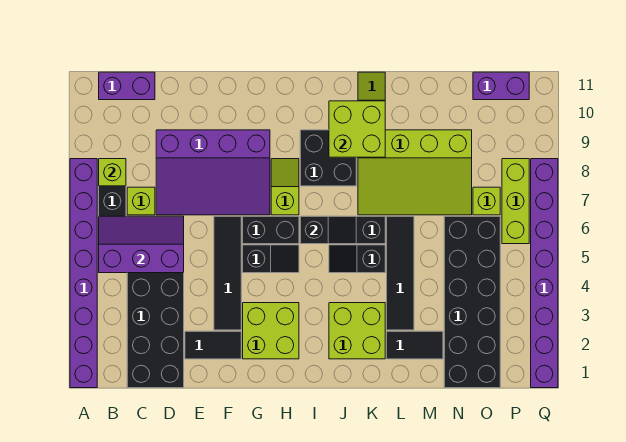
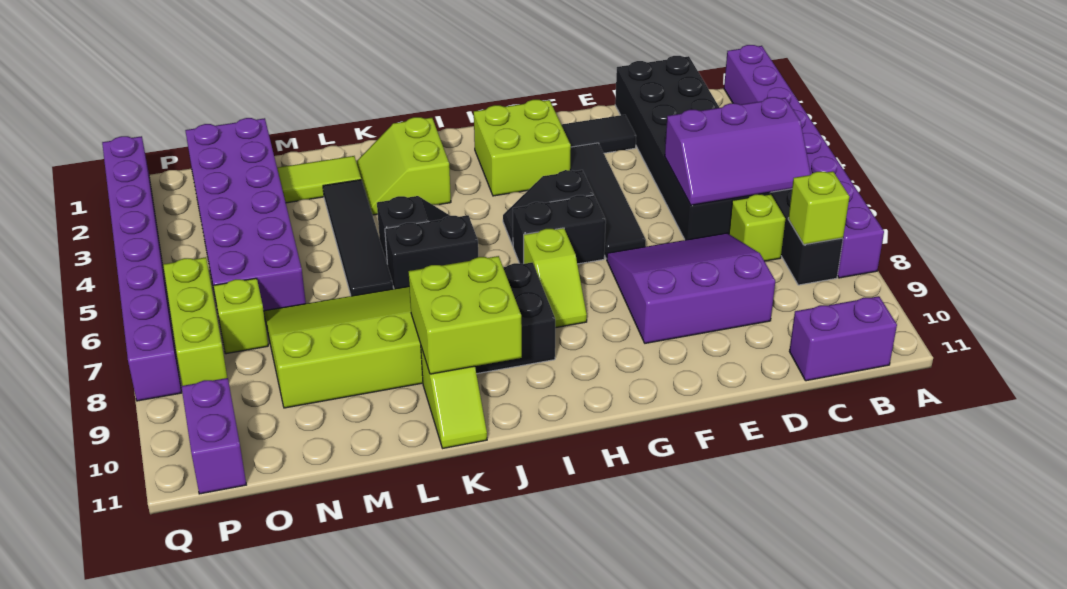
purple 3x4 slope [156,130,270,215] -> purple 3x3 slope [607,233,775,343]
black 1x2 slope [300,216,356,244] -> none
lime 2x2 brick [329,303,385,359] -> lime 2x2 slope [357,117,451,215]
black 1x2 tile [387,331,443,359] -> lime 1x2 tile [277,156,361,203]
black 2x6 brick [444,216,500,388] -> purple 2x6 brick [185,118,306,311]
purple 1x2 brick [473,72,529,100] -> purple 1x2 brick turned to [181,378,246,494]

